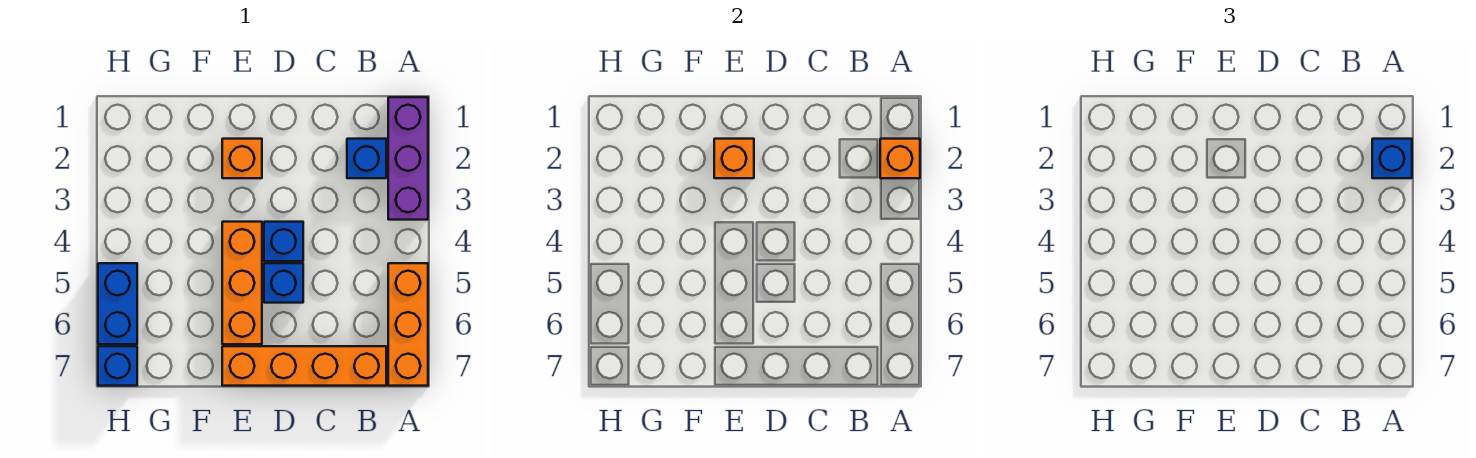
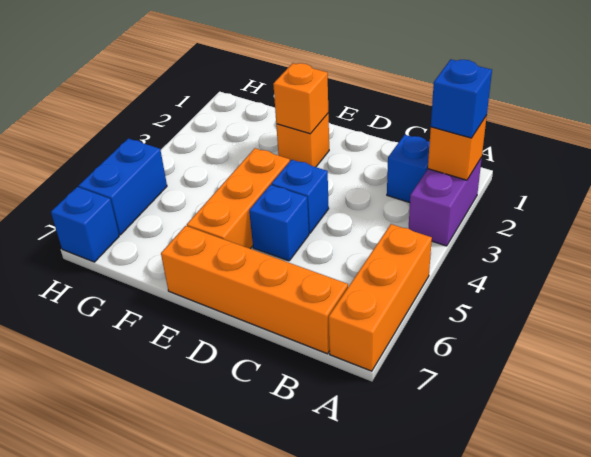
purple 1x3 brick [388,97,428,220] -> purple 1x2 brick [409,158,482,246]

